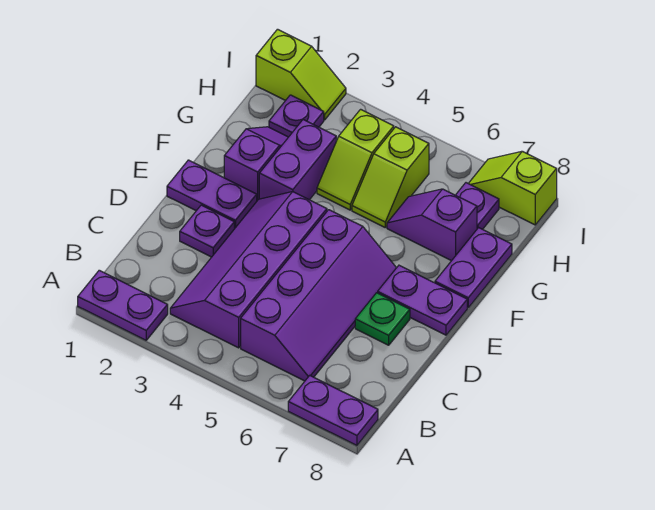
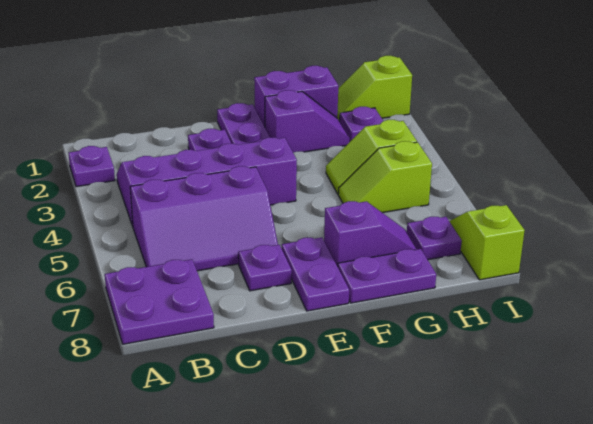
purple 1x2 plate [78,270,168,340] -> purple 1x1 plate [69,146,115,187]
purple 1x2 plate [288,376,378,445] -> purple 2x2 plate [105,259,214,344]
purple 2x4 slope [241,210,396,381] -> purple 2x3 slope [130,166,278,271]
green 1x1 plate [355,293,410,345] -> purple 1x1 plate [238,245,292,291]
purple 1x2 brick [259,120,336,200] -> purple 1x2 brick moved to [254,66,338,127]
purple 1x2 slope [387,189,477,261] -> purple 1x2 slope turned to [324,201,417,266]
lime 1x2 slope [256,29,346,120] -> lime 1x2 slope turned to [337,56,412,121]

